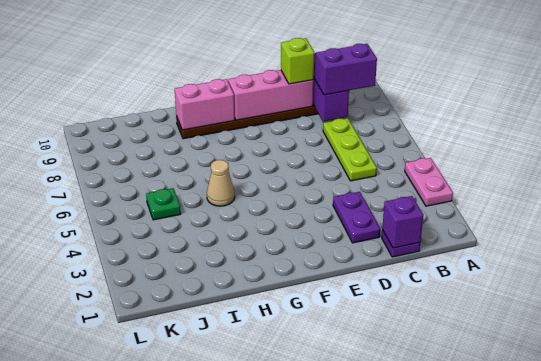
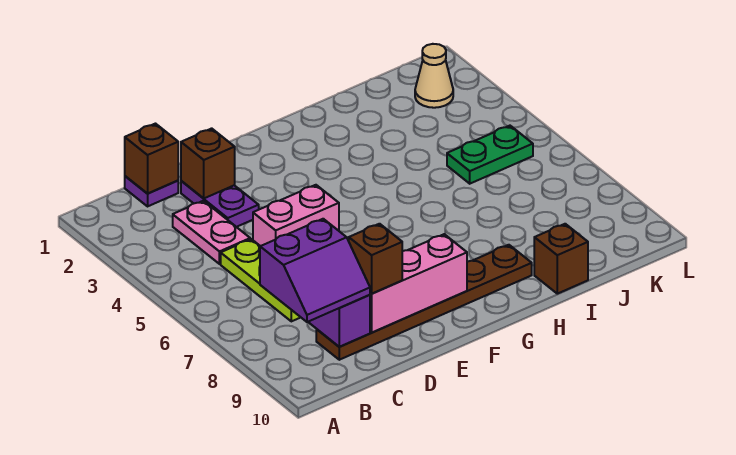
pink 1x2 plate [405,158,453,206] -> pink 1x2 plate moved to [173,201,250,264]
purple 1x1 brick [382,196,423,248] -> brown 1x1 brick [125,124,178,194]
none -> brown 1x1 brick [181,128,235,198]
lime 1x1 brick [281,38,314,84] -> brown 1x1 brick [349,224,402,293]
pink 1x2 brick [175,79,235,130] -> pink 1x2 brick moved to [253,185,339,246]
tan 1x1 cone [207,160,235,206] -> tan 1x1 cone moved to [415,44,453,108]
none -> brown 1x1 brick [534,224,588,294]
green 1x1 plate [146,188,181,220] -> green 1x2 plate [447,126,533,184]

